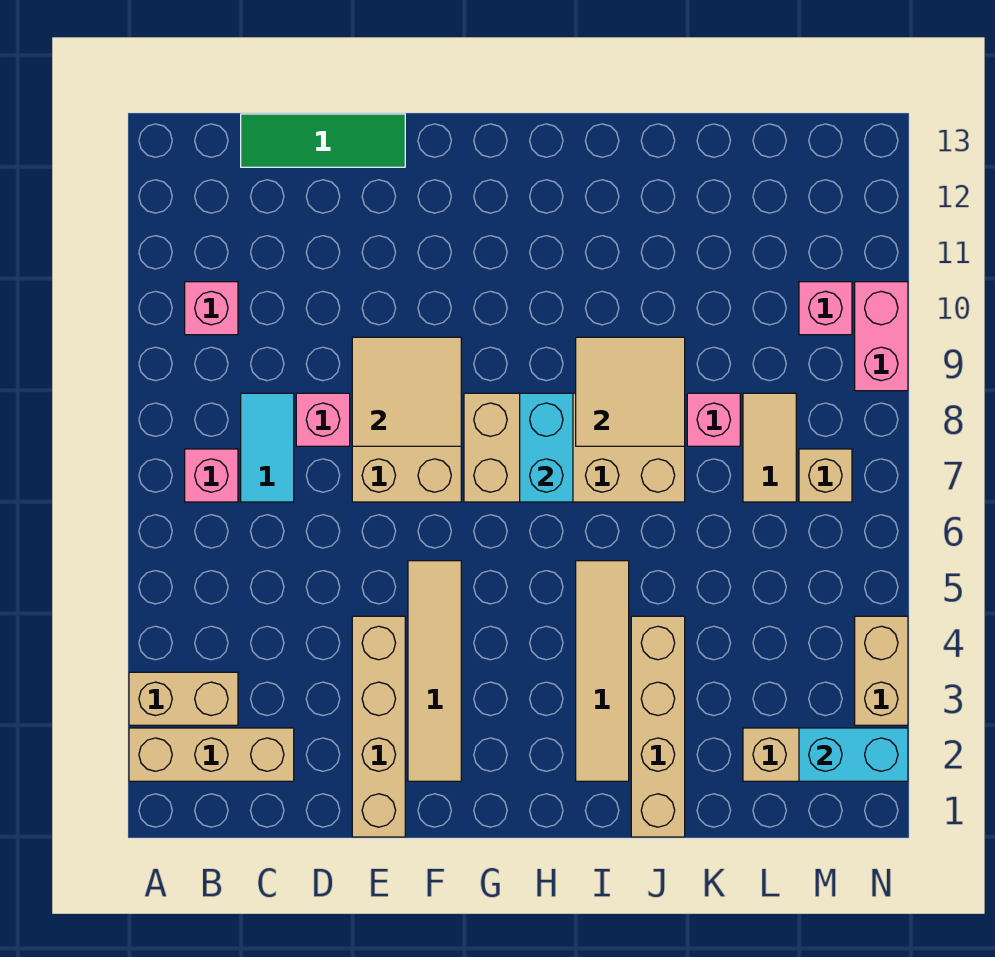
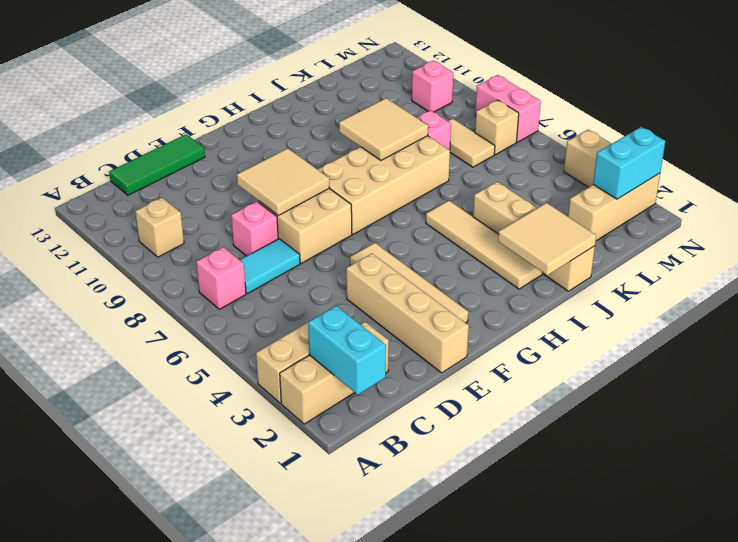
pink 1x1 brick [185,282,238,335] -> tan 1x1 brick [135,198,184,257]
cyan 1x2 tile [241,393,294,502] -> cyan 1x2 tile turned to [240,239,300,294]
cyan 1x2 brick [520,393,573,502] -> cyan 1x2 brick moved to [308,306,386,395]
none -> tan 2x2 tile [498,203,596,275]
pink 1x2 brick [855,282,908,391] -> pink 1x2 brick moved to [475,75,541,142]

